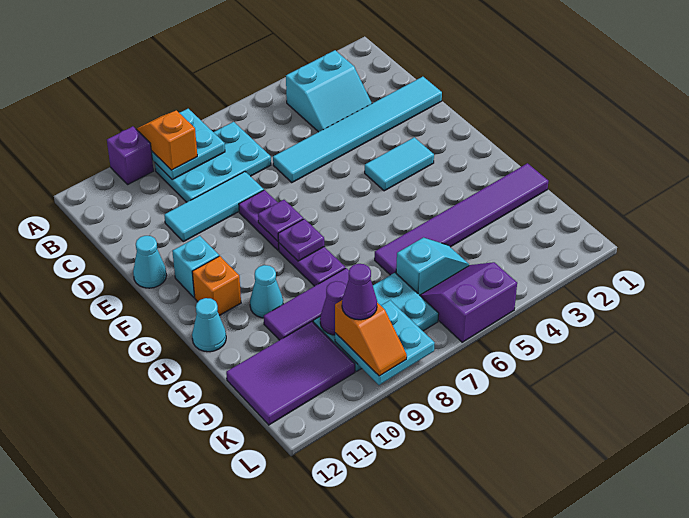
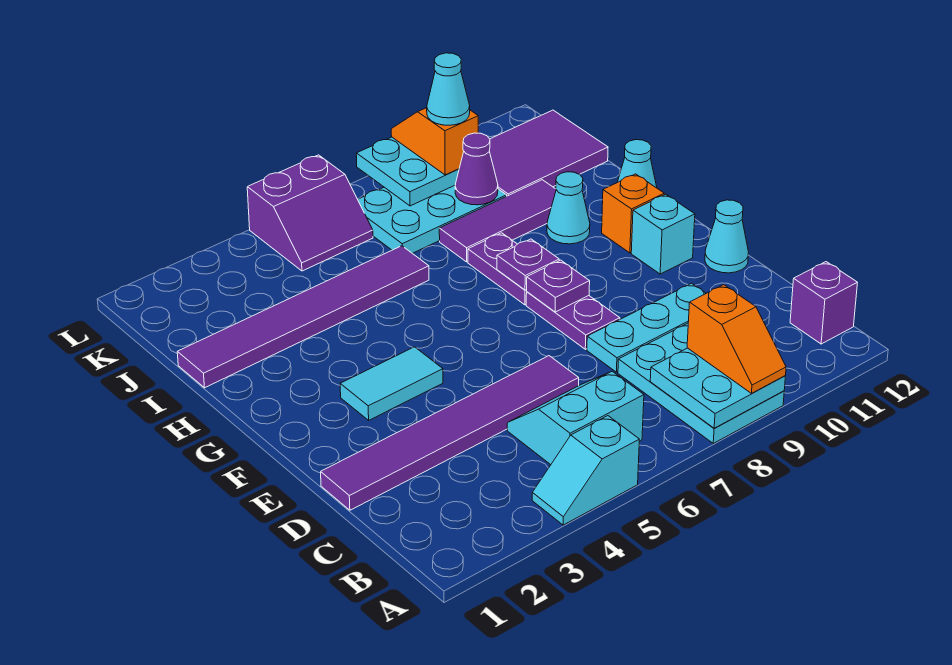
purple 1x1 brick [107,126,154,185] -> purple 1x1 brick moved to [790,262,857,344]
cyan 2x2 slope [286,50,372,132] -> cyan 2x2 slope moved to [507,371,644,465]
cyan 2x3 plate [155,122,271,202] -> cyan 2x3 plate turned to [618,323,784,443]
cyan 1x6 tile [273,77,442,182] -> purple 1x6 tile [321,356,579,510]
cyan 1x3 tile [164,172,264,242] -> cyan 1x3 plate [587,283,706,372]
cyan 1x2 slope [396,238,469,295] -> cyan 1x2 slope moved to [532,416,639,525]
purple 1x1 cone [342,264,377,320] -> cyan 1x1 cone [427,53,470,125]

